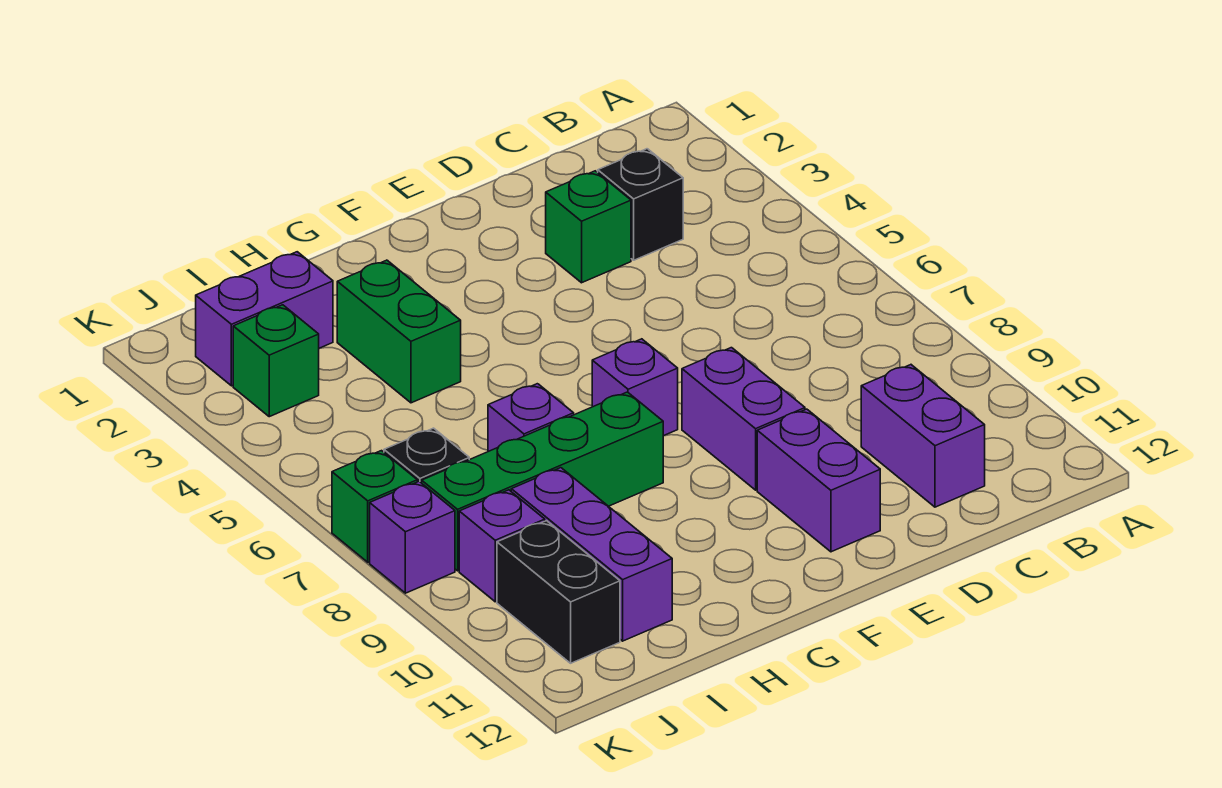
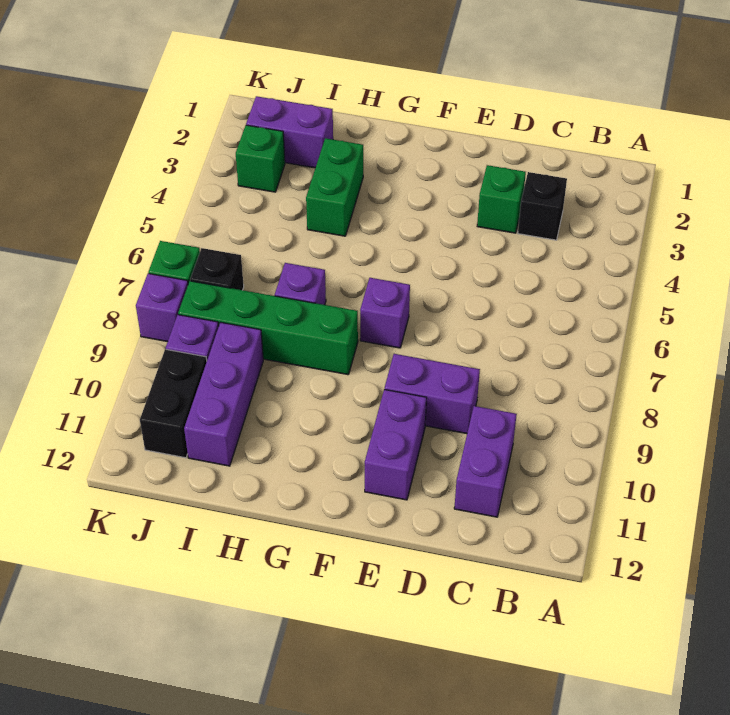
purple 1x2 brick [682,348,805,490] -> purple 1x2 brick turned to [385,354,480,434]

